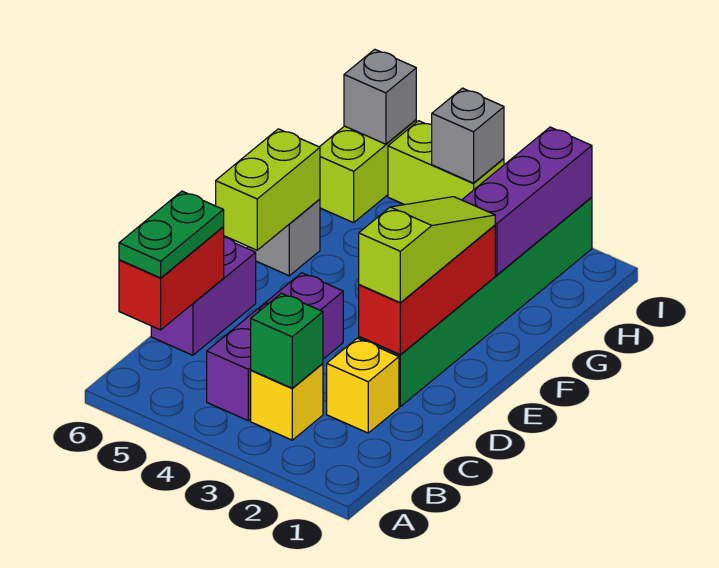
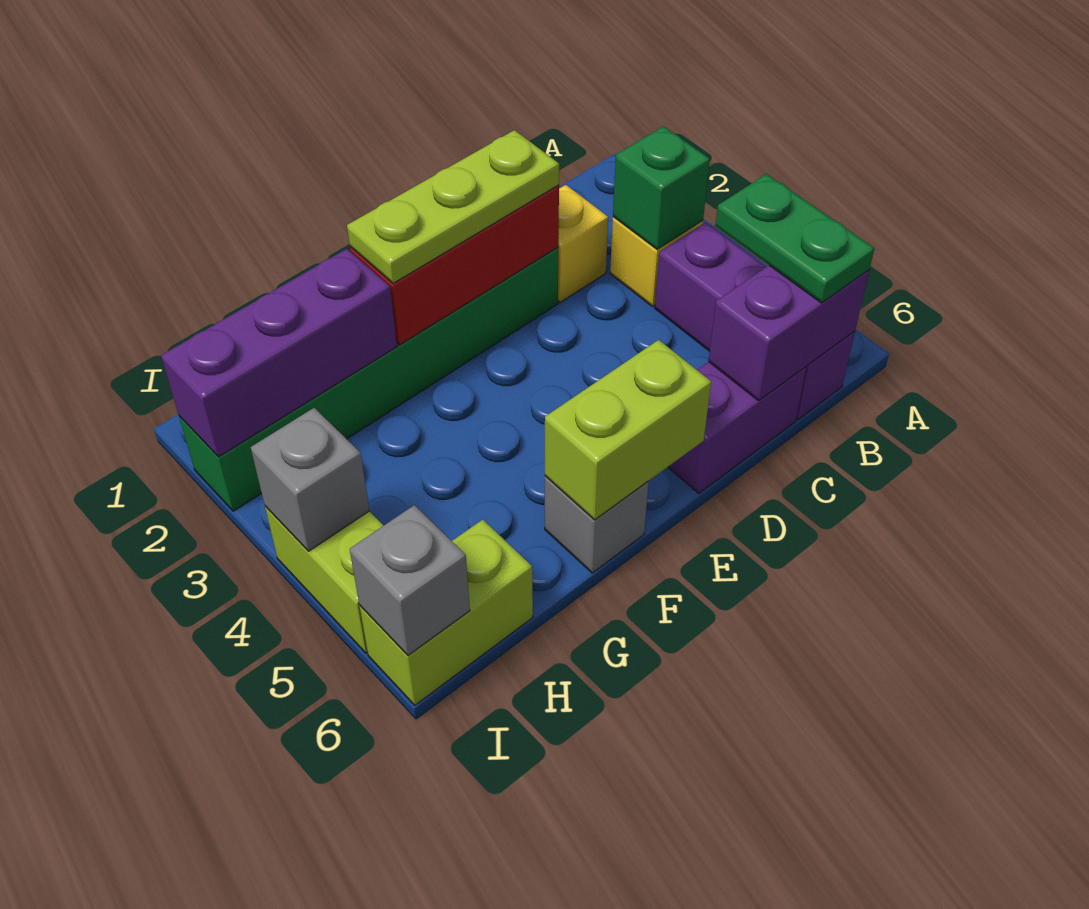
purple 1x3 brick [207,273,343,421] -> purple 1x3 brick turned to [655,223,855,420]
red 1x2 brick [119,227,224,330] -> purple 1x2 brick [709,265,869,401]
green 1x2 plate [119,191,224,278] -> green 1x2 plate turned to [715,174,874,303]
lime 1x3 slope [359,197,495,303] -> lime 1x3 plate [347,130,559,283]

